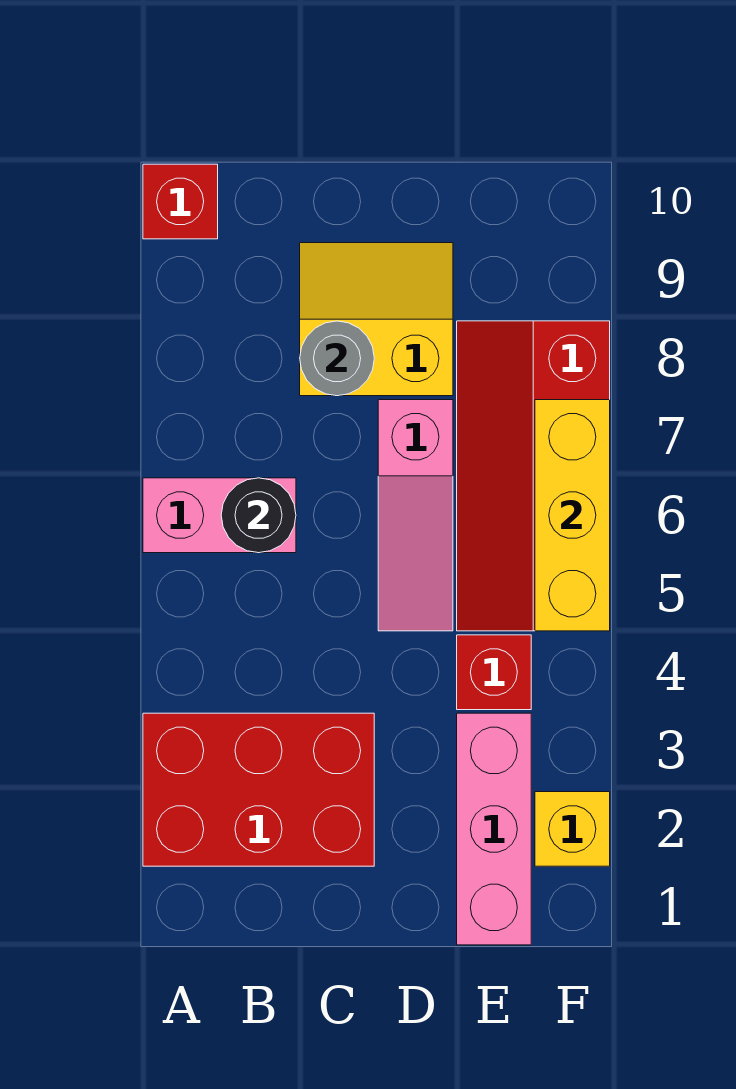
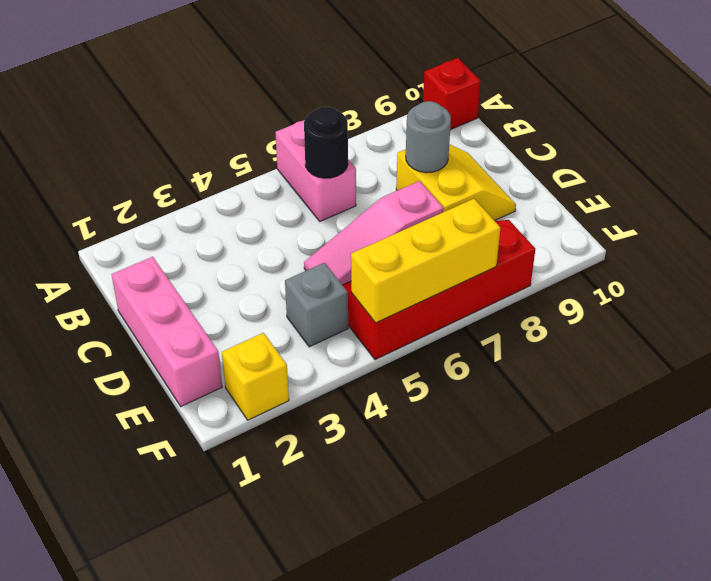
red 2x3 brick [143,713,374,866] -> none
pink 1x3 brick [457,713,531,945] -> pink 1x3 brick turned to [112,257,222,406]
red 1x1 brick [457,635,531,710] -> grey 1x1 brick [285,263,348,347]

